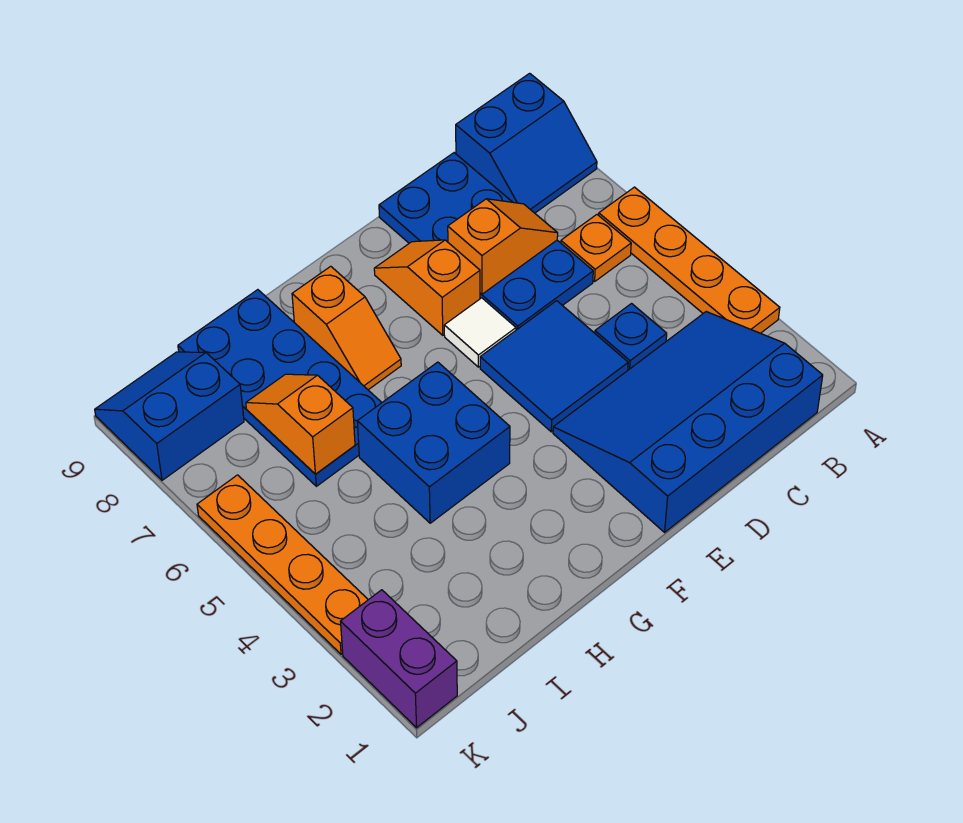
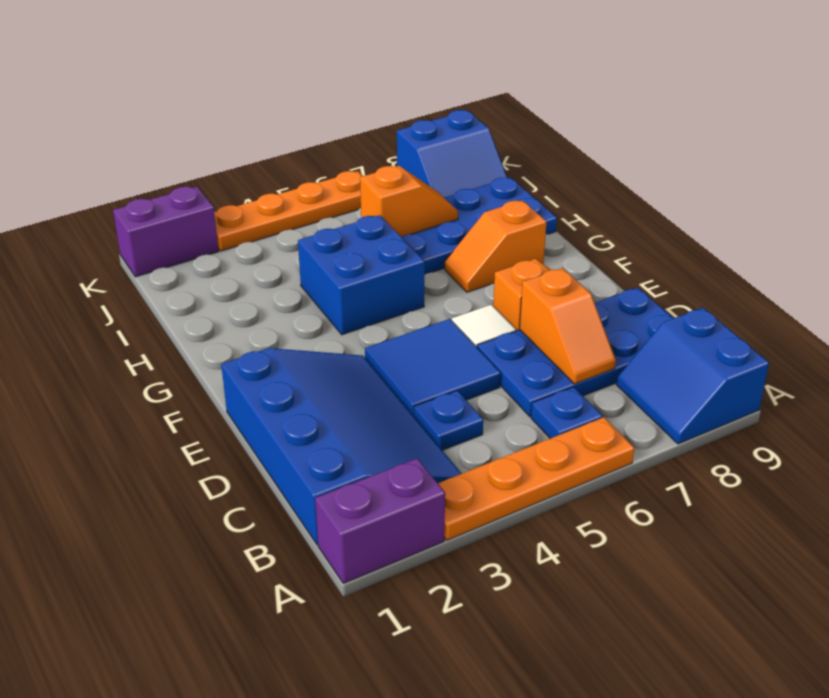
none -> purple 1x2 brick [315,459,445,583]
orange 1x1 plate [561,215,631,282] -> blue 1x1 plate [531,387,603,438]
blue 2x2 slope [95,352,244,480] -> blue 2x2 slope turned to [397,110,507,198]

